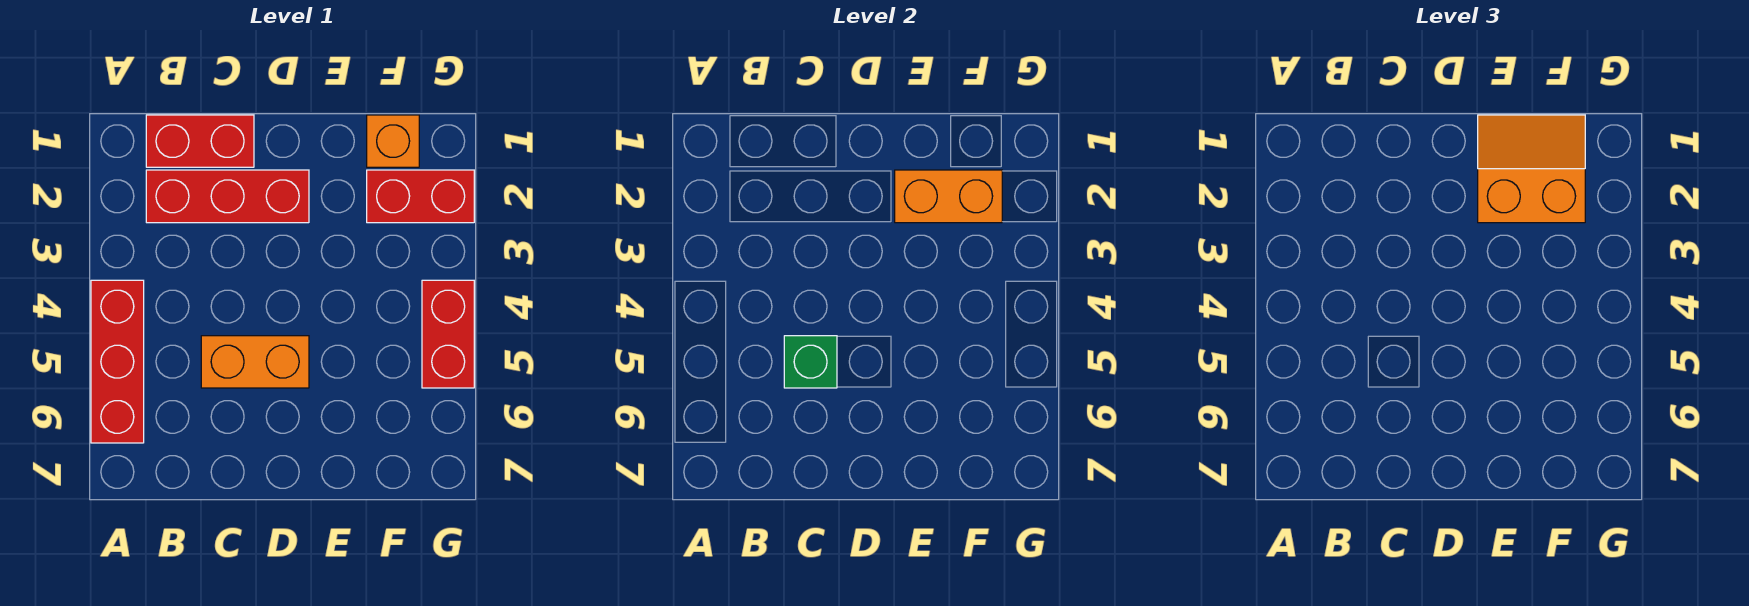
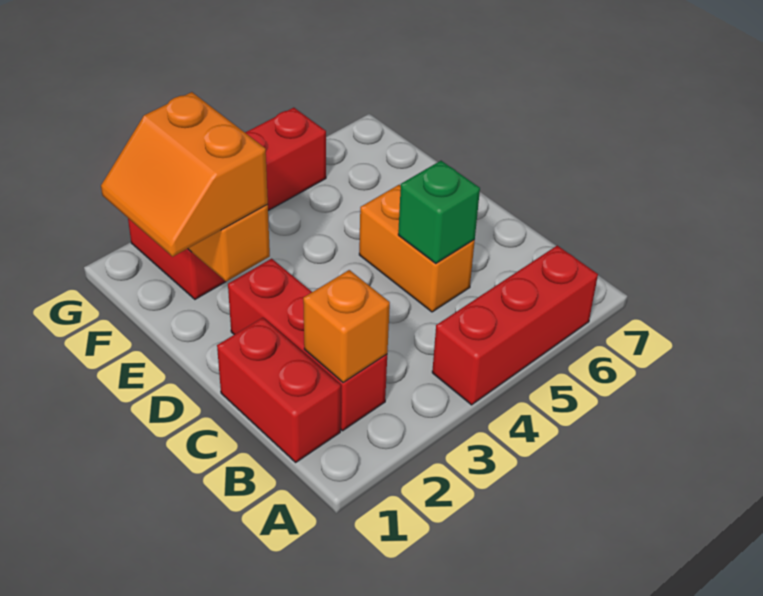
orange 1x1 brick [367,115,419,167] -> orange 1x1 brick moved to [303,270,390,383]

